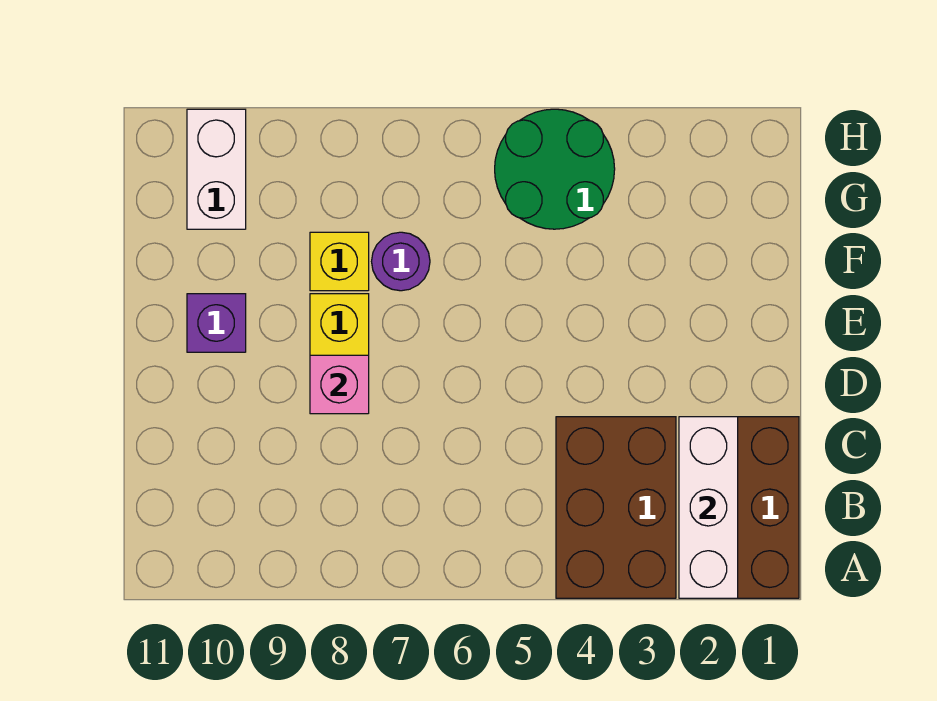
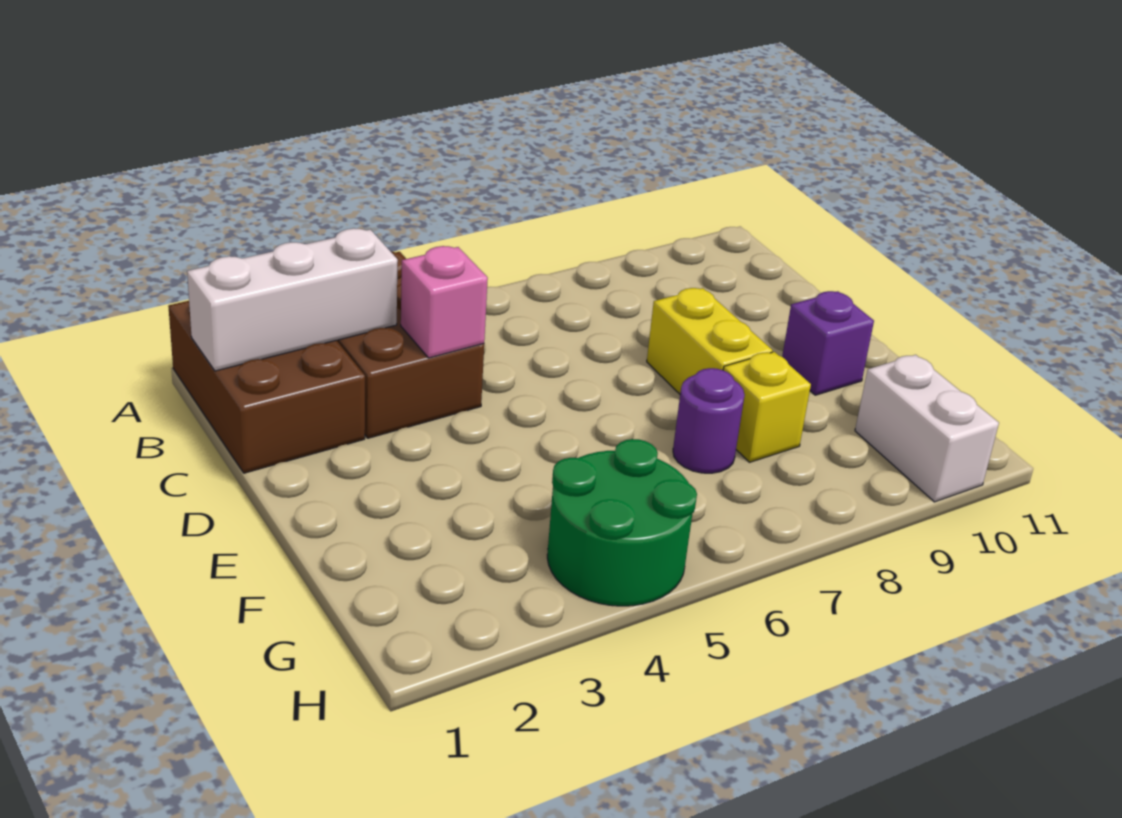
white 1x3 brick [679,417,738,598] -> white 1x3 brick turned to [187,228,398,371]
pink 1x1 brick [310,355,369,414] -> pink 1x1 brick moved to [401,246,488,358]

